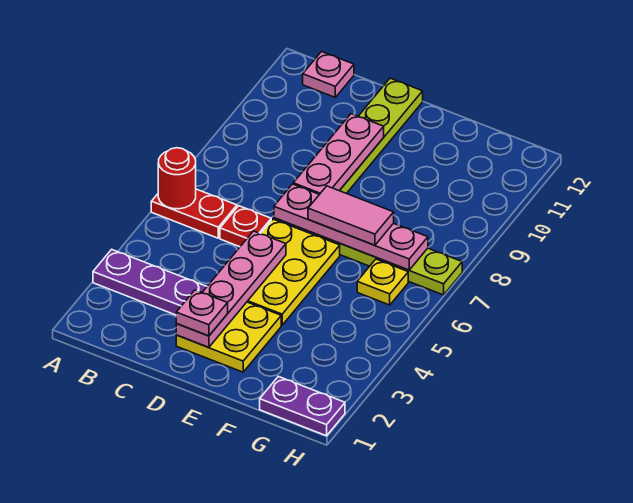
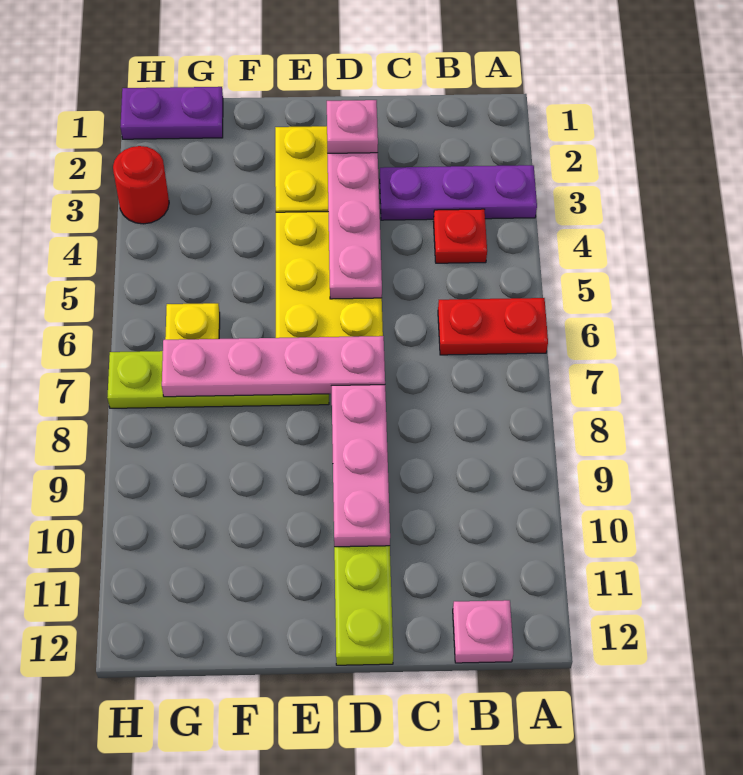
red 1x1 round brick [158,148,196,209] -> red 1x1 round brick moved to [113,146,169,224]
red 1x1 plate [220,206,271,247] -> red 1x1 plate moved to [433,209,487,263]
pink 1x2 tile [308,186,394,245] -> none

